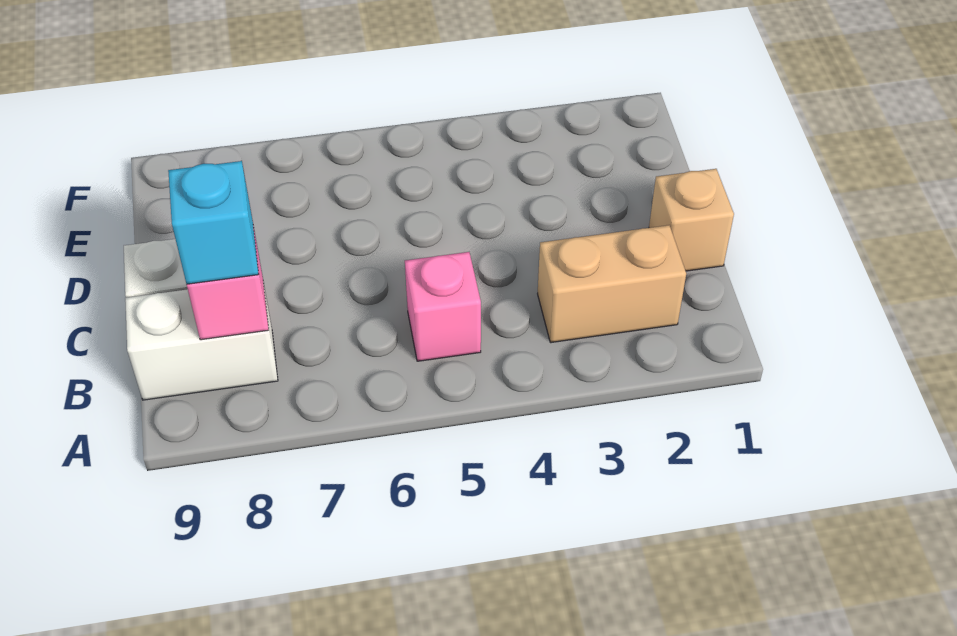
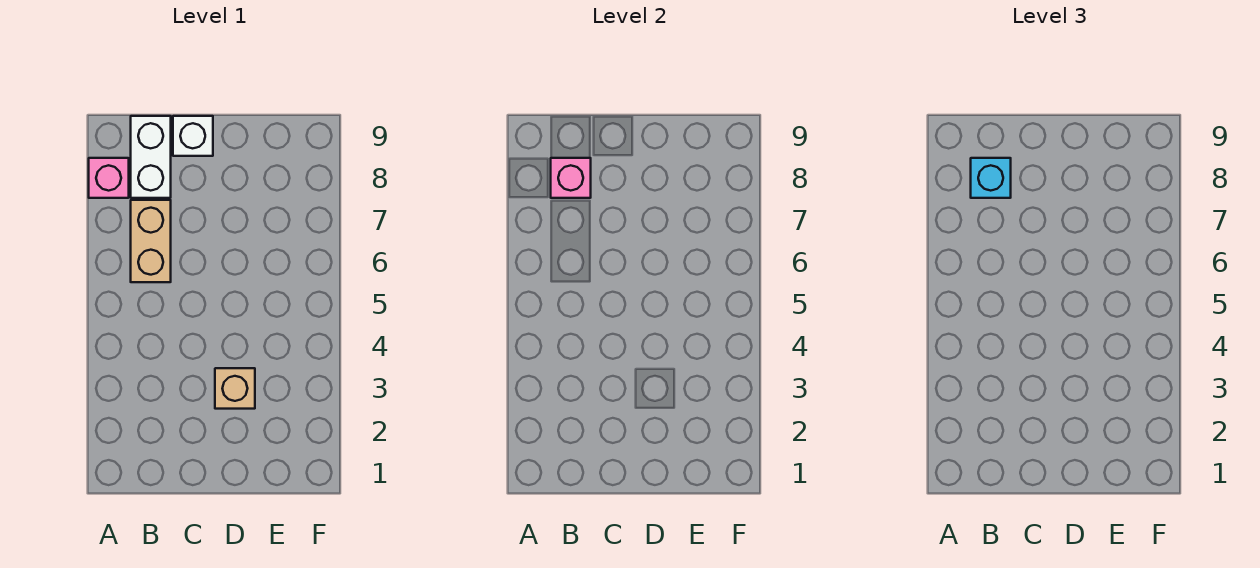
tan 1x2 brick [538,225,686,343] -> tan 1x2 brick moved to [131,200,171,282]
pink 1x1 brick [405,252,481,361] -> pink 1x1 brick moved to [89,158,129,198]
tan 1x1 brick [649,169,734,271] -> tan 1x1 brick moved to [215,368,255,409]

